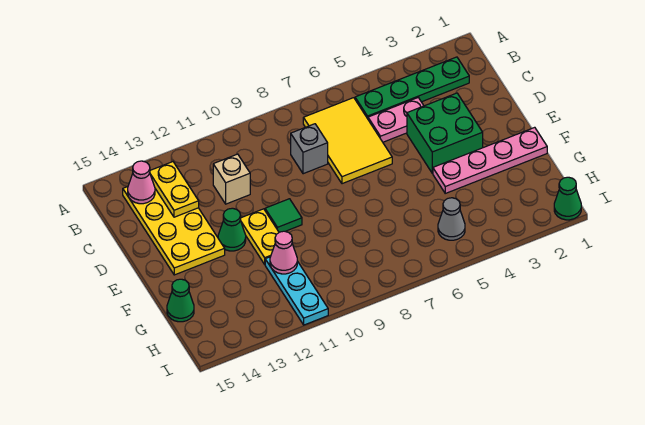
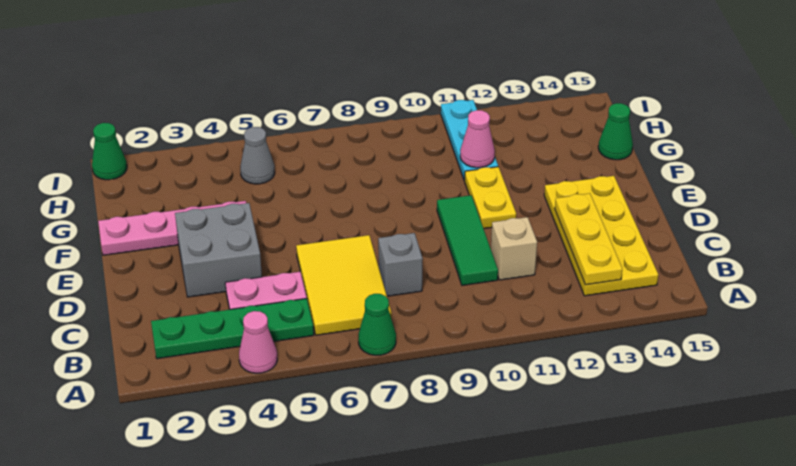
yellow 1x2 plate [150,162,199,217] -> yellow 1x3 plate [555,193,622,285]
pink 1x1 cone [128,161,155,204] -> pink 1x1 cone moved to [239,311,277,373]
green 2x2 brick [407,93,483,173] -> grey 2x2 brick [175,203,262,297]
green 1x1 tile [265,199,302,232] -> green 1x3 tile [437,195,498,285]
green 1x1 cone [218,208,246,251] -> green 1x1 cone moved to [358,294,396,355]

